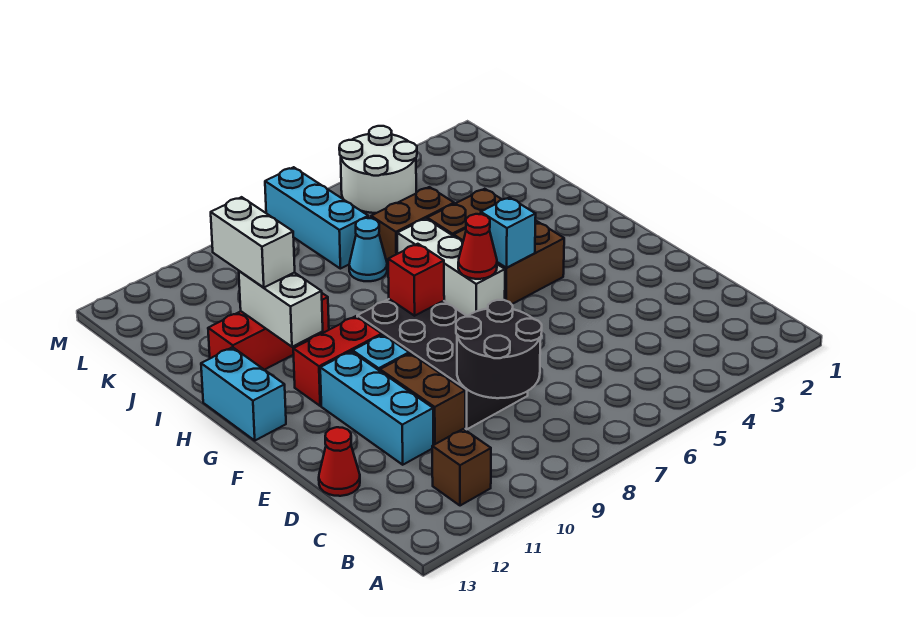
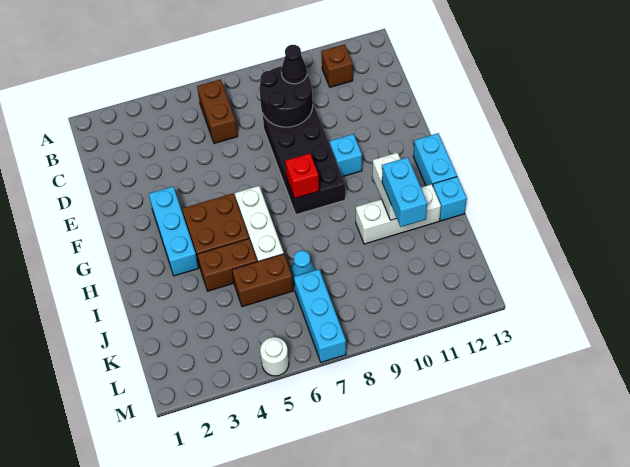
none -> black 1x1 cone [281,45,307,84]
brown 1x2 brick [380,353,465,445] -> brown 1x2 brick moved to [197,79,238,143]
cyan 1x3 brick [320,351,433,465] -> cyan 1x3 brick moved to [149,187,198,276]
red 1x1 cone [319,427,360,496] -> none
cyan 1x1 brick [481,197,536,268] -> cyan 1x1 brick moved to [433,177,467,221]
red 1x1 cone [458,214,497,279] -> none
red 1x2 brick [293,316,382,406] -> none
red 1x3 brick [208,293,329,370] -> white 1x3 brick [356,184,441,244]
white 1x2 brick [211,197,295,288] -> cyan 1x2 brick [382,157,427,227]
white 2x2 round brick [339,126,417,213] -> white 1x1 round brick [260,337,289,376]

